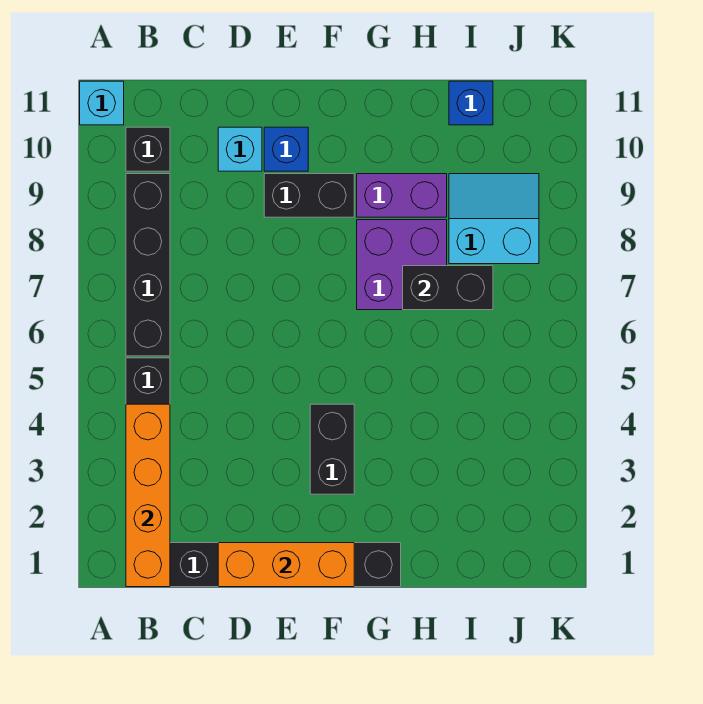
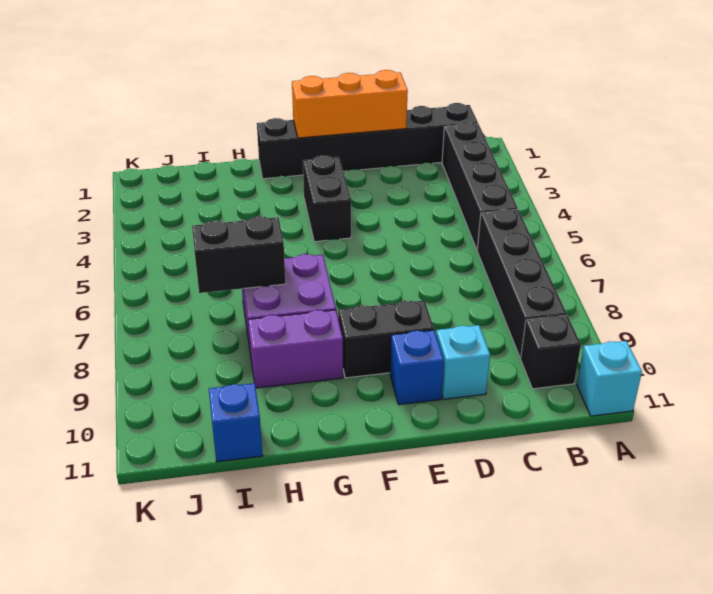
orange 1x4 brick [126,404,170,587] -> none
cyan 2x2 slope [449,174,539,264] -> none

